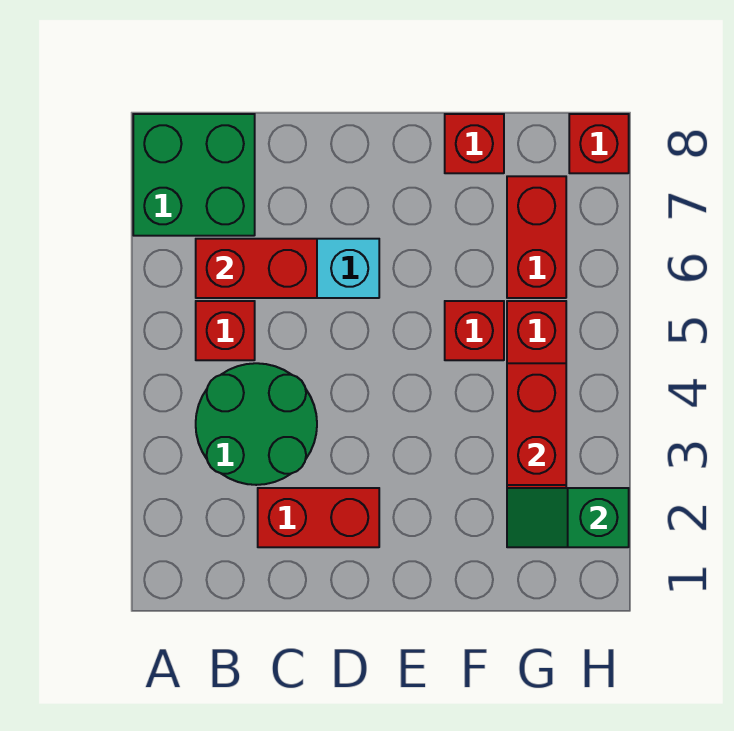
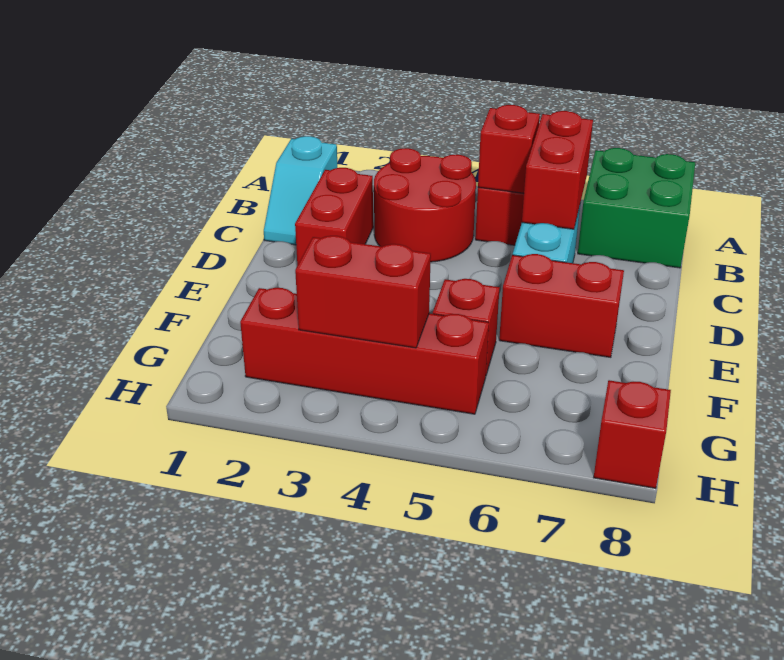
none -> cyan 1x2 slope [264,136,337,245]
green 2x2 round brick [196,363,317,485] -> red 2x2 round brick [374,148,476,262]
red 1x1 brick [445,114,504,173] -> red 1x1 brick moved to [478,105,540,193]
green 1x2 slope [507,488,629,547] -> none
red 1x2 brick [507,176,566,298] -> red 1x2 brick moved to [499,254,624,357]

